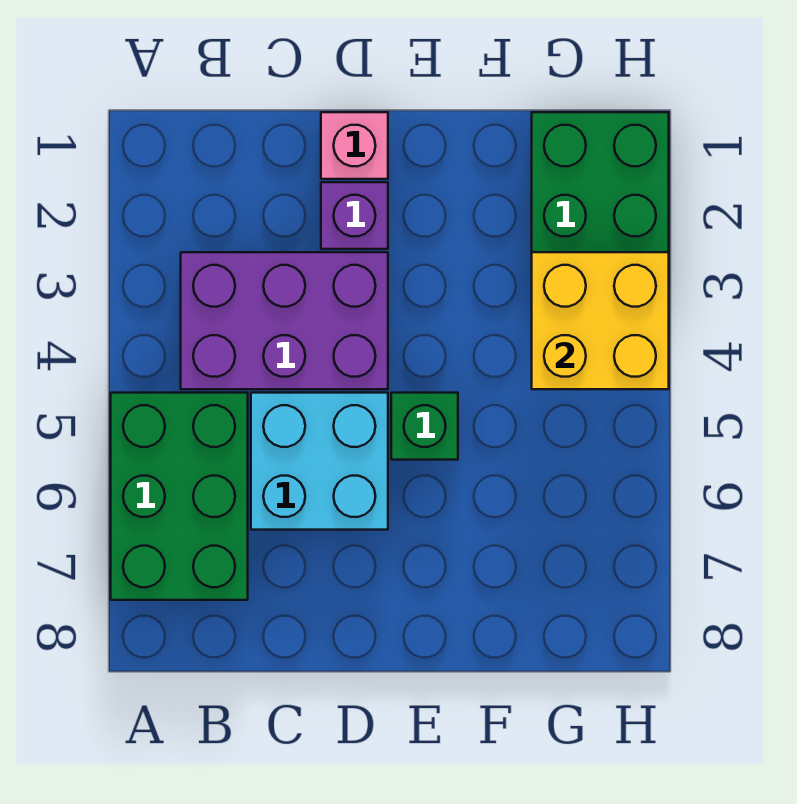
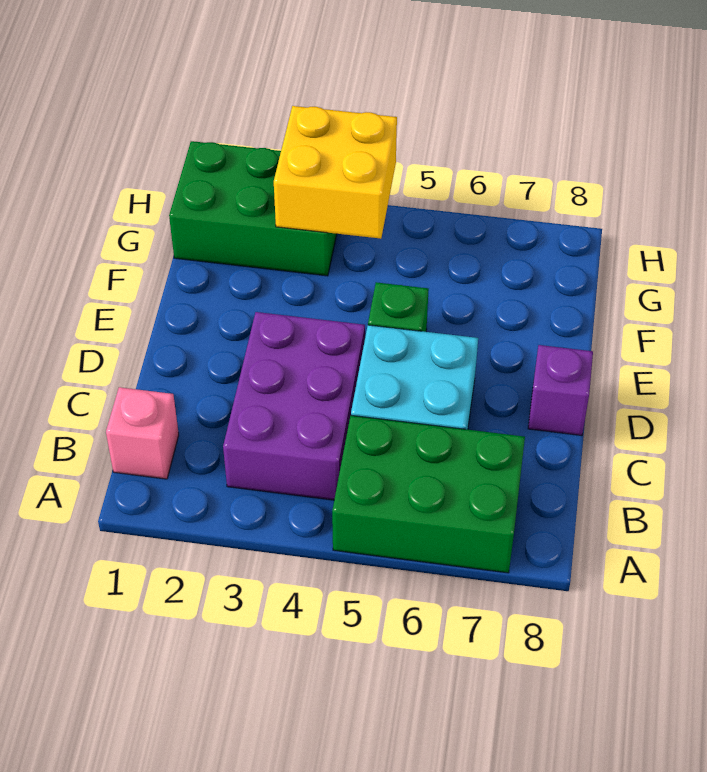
pink 1x1 brick [321,112,388,179] -> pink 1x1 brick moved to [106,387,179,479]
purple 1x1 brick [321,182,388,249] -> purple 1x1 brick moved to [528,345,593,435]

